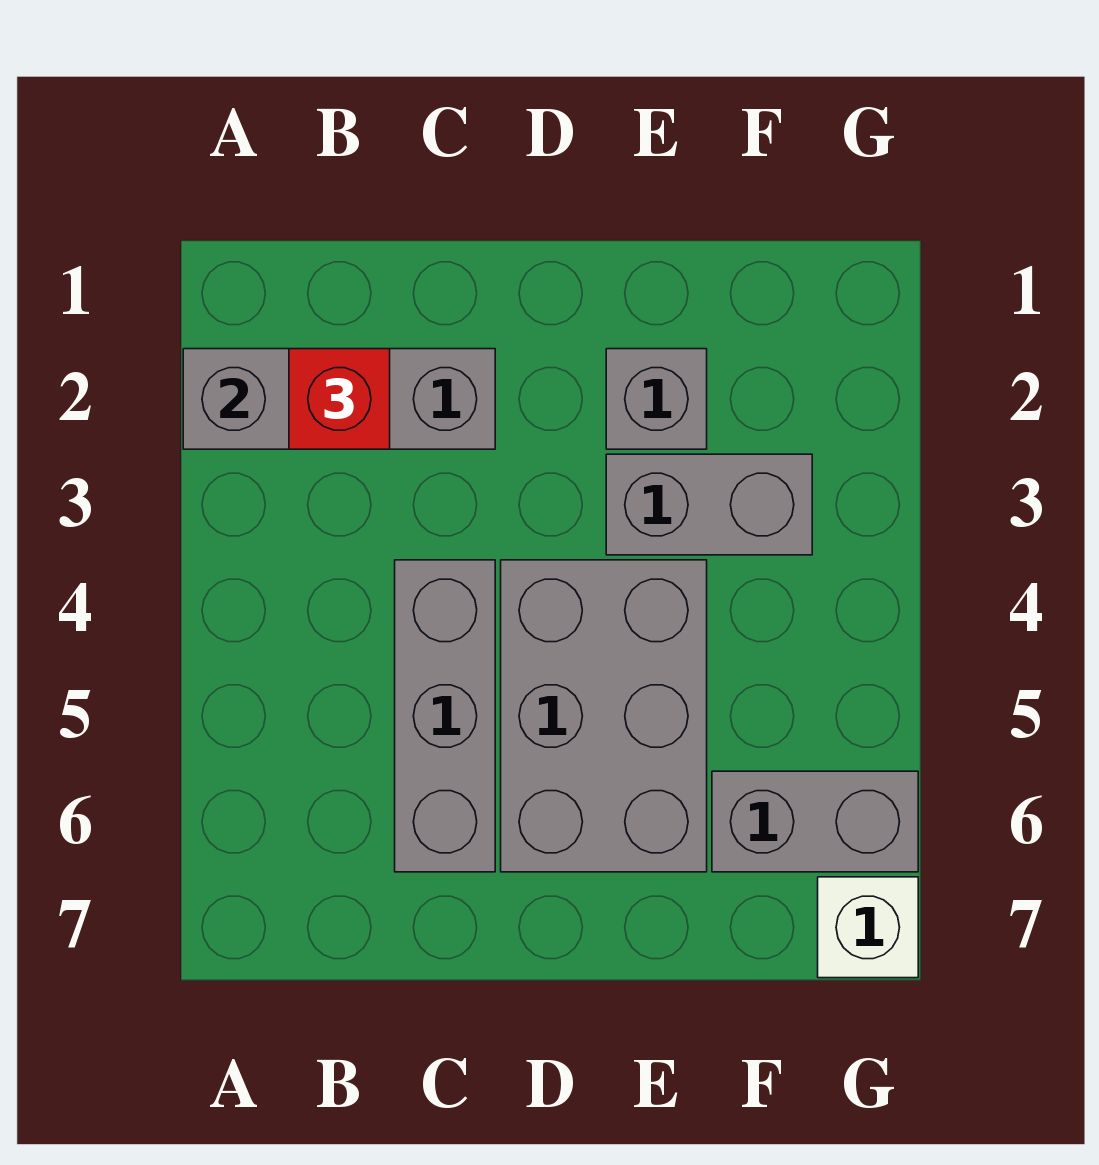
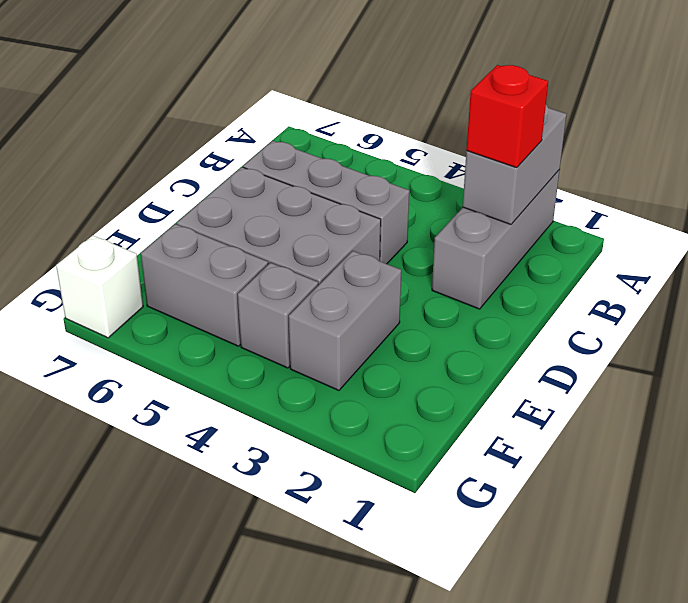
grey 1x1 brick [606,349,707,449] -> grey 1x1 brick moved to [238,263,318,368]
grey 1x2 brick [712,771,918,872] -> grey 1x2 brick turned to [141,224,268,346]

